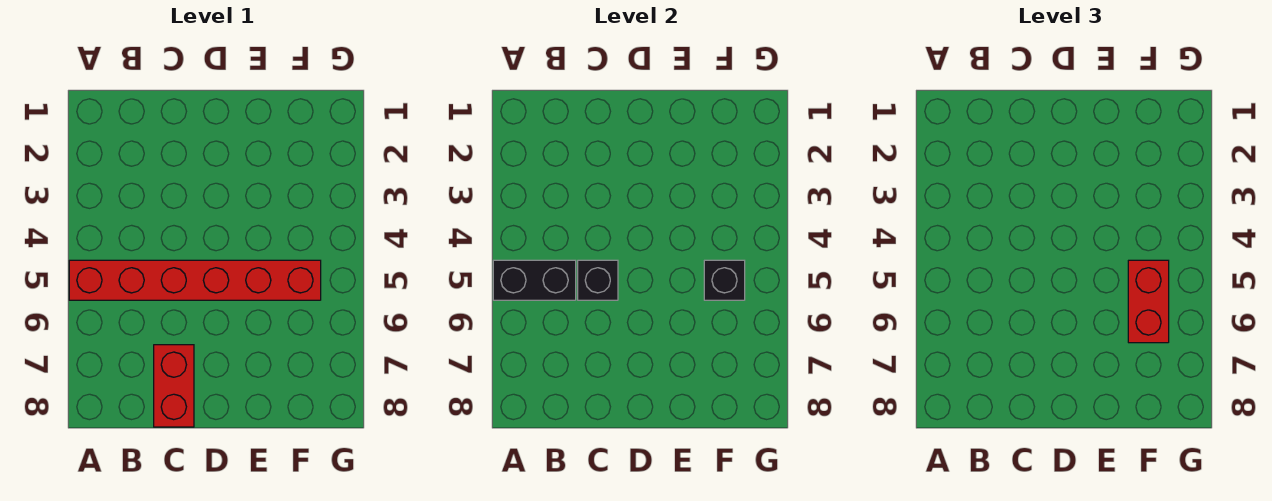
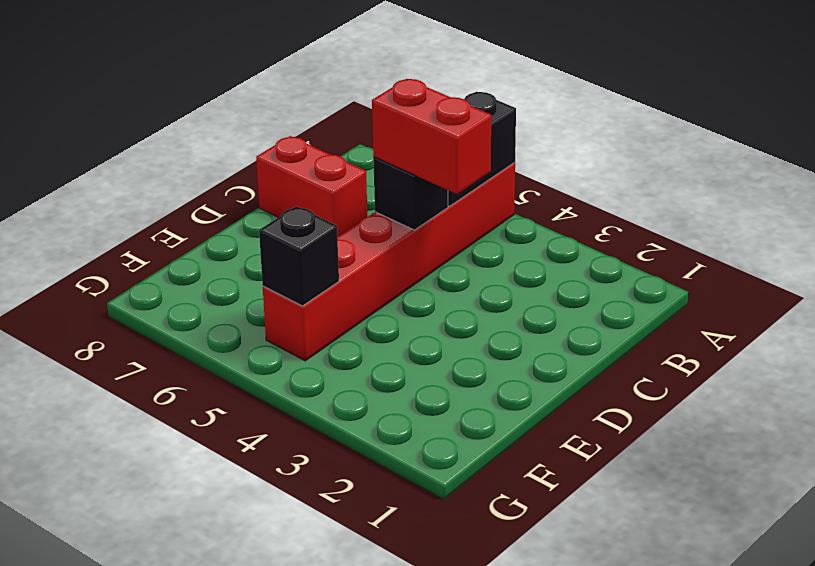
red 1x2 brick [1128,260,1169,343] -> red 1x2 brick moved to [372,79,491,194]

